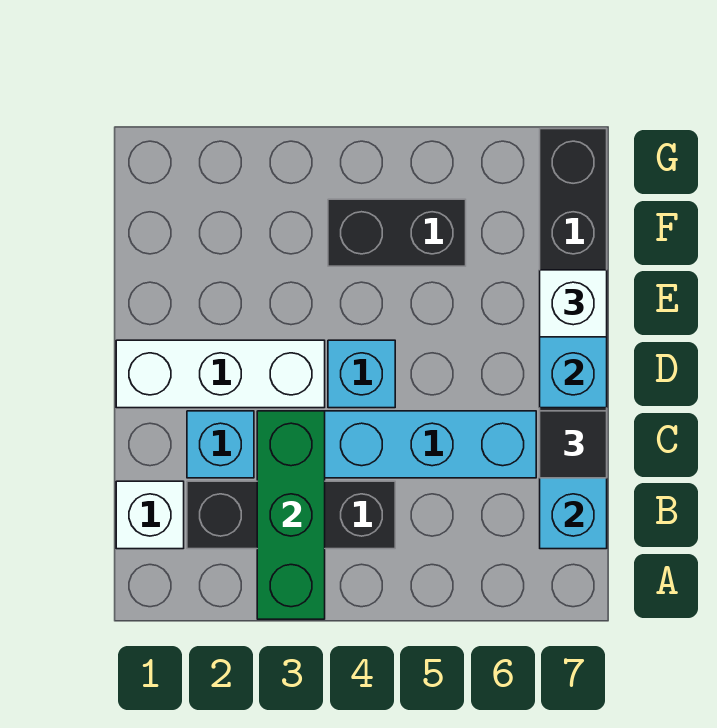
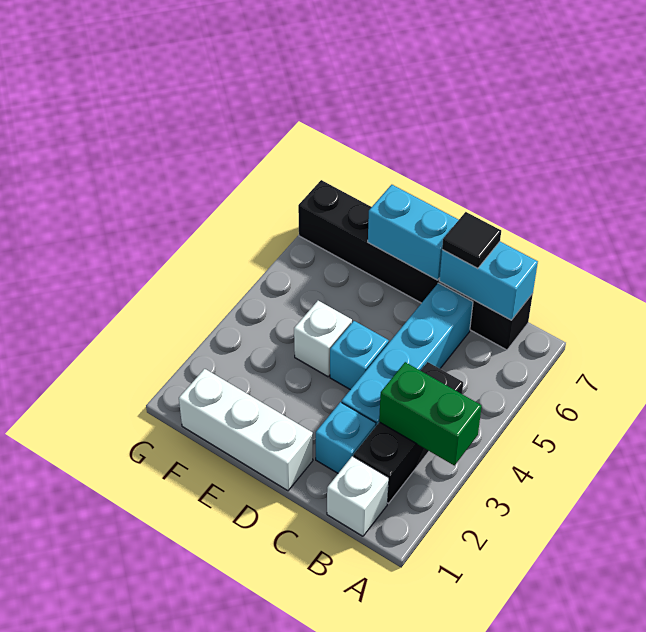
green 1x3 brick [257,411,325,619] -> green 1x2 brick [379,362,482,466]
white 1x3 brick [116,340,325,408] -> white 1x3 brick turned to [179,369,313,491]
white 1x1 brick [540,270,607,337] -> white 1x1 brick moved to [294,301,352,377]
black 1x2 brick [328,199,466,266] -> none

